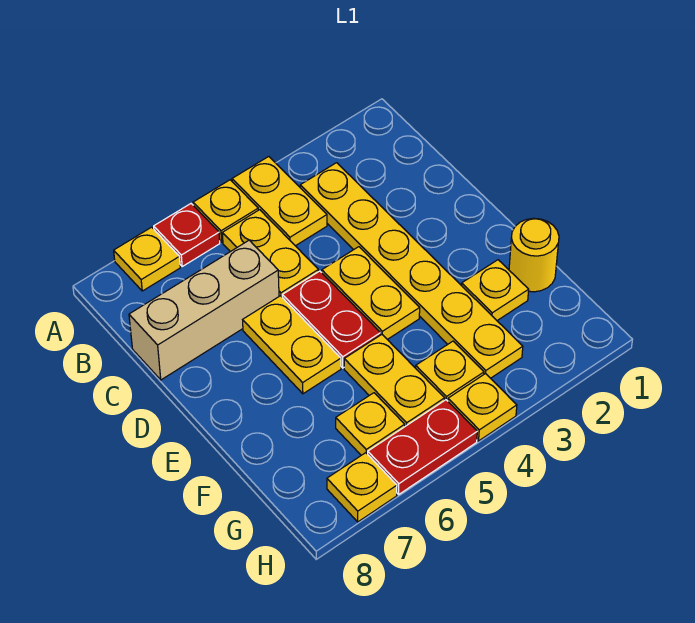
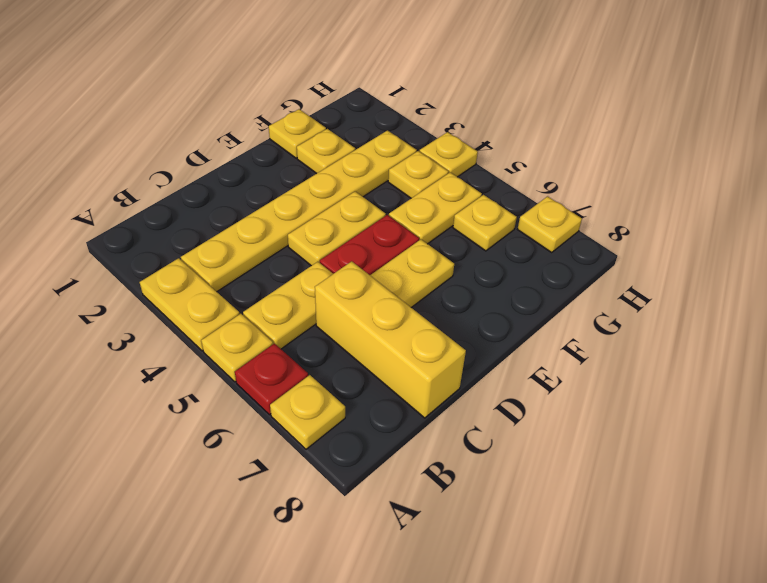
yellow 1x2 plate [232,157,327,246] -> yellow 1x2 plate turned to [140,258,240,351]
tan 1x3 brick [129,240,279,380] -> yellow 1x3 brick [315,261,466,418]
yellow 1x1 round brick [509,218,559,292] -> yellow 1x1 plate [269,109,326,158]
red 1x2 plate [368,400,477,494] -> none

